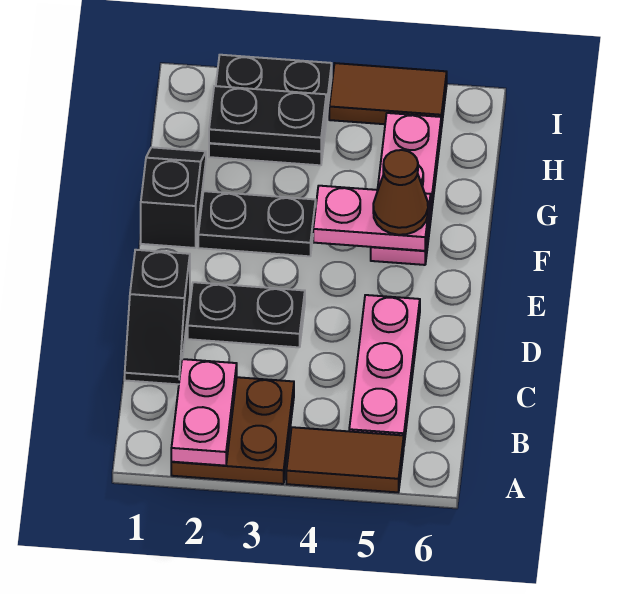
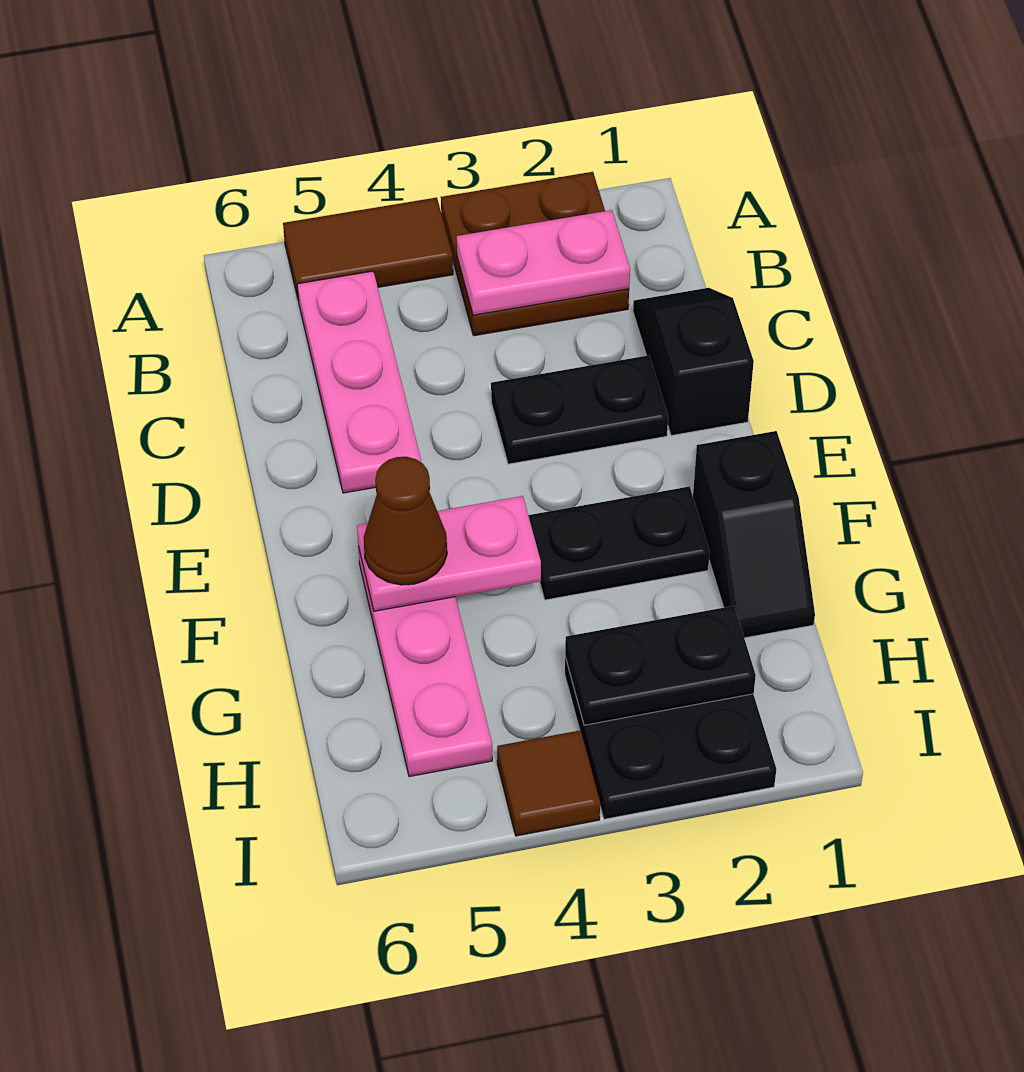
pink 1x2 plate [171,359,237,466] -> pink 1x2 plate turned to [457,210,630,315]
brown 1x2 tile [329,63,447,128] -> brown 1x1 tile [497,730,600,836]

